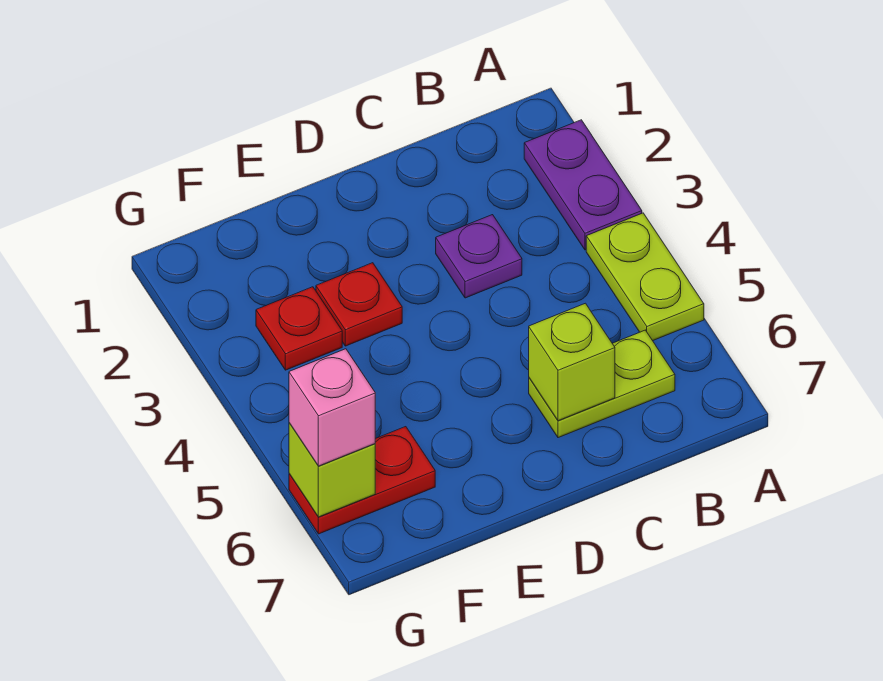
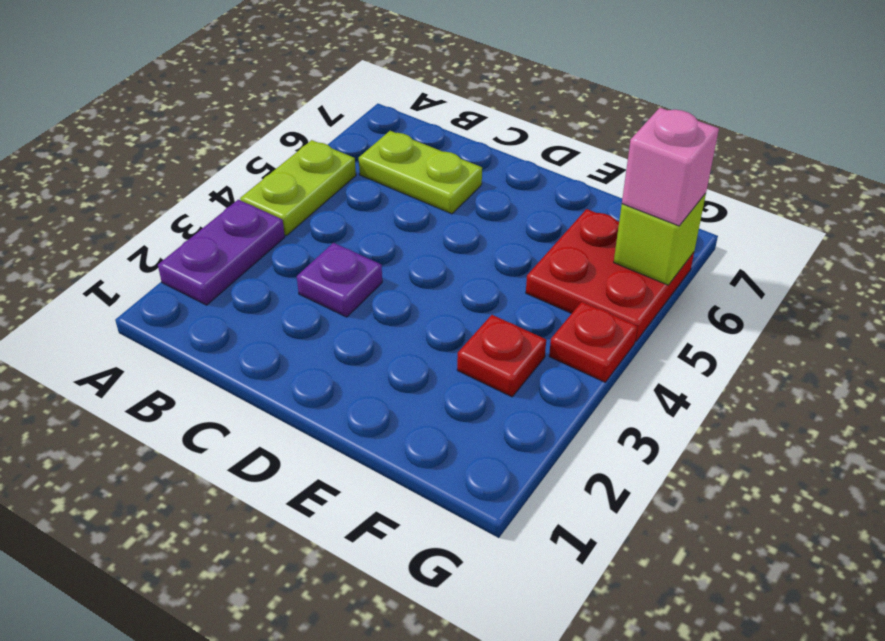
lime 1x1 brick [529,303,615,421] -> none
red 1x1 plate [316,263,402,346] -> red 1x1 plate moved to [549,302,638,382]
red 1x2 plate [289,427,435,534] -> red 2x2 plate [526,209,694,342]

